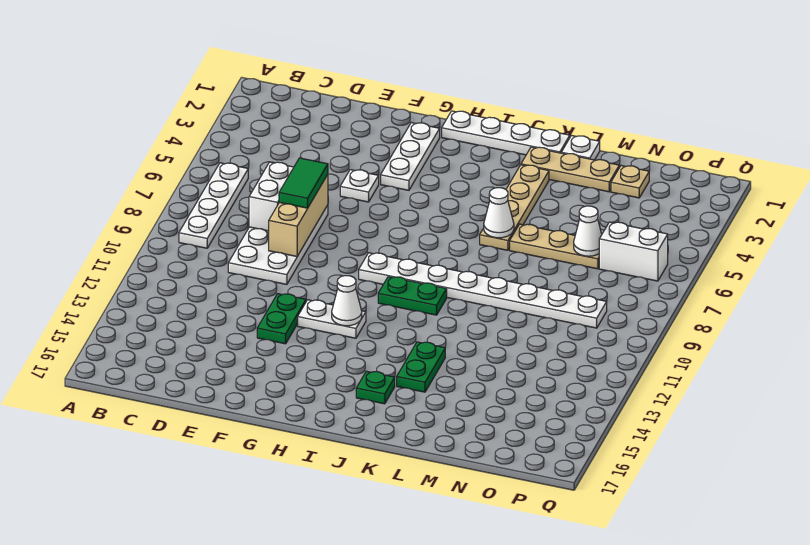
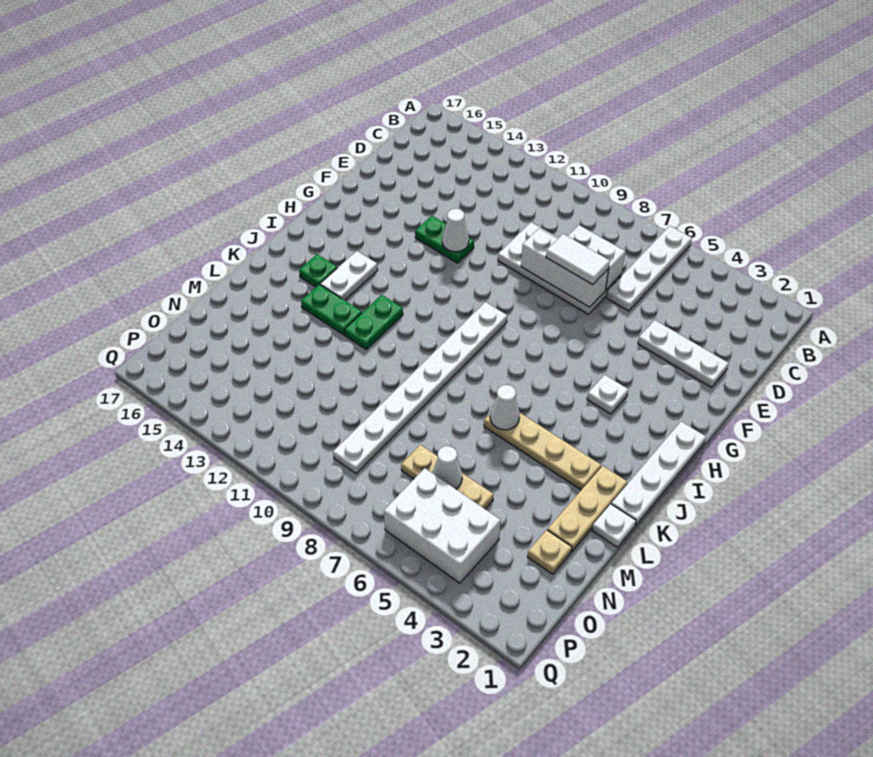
white 1x4 plate [179,163,248,248] -> white 1x4 plate turned to [606,226,692,311]
tan 1x3 brick [269,174,328,257] -> white 1x3 brick [521,228,609,307]
green 1x2 tile [279,158,328,208] -> white 1x2 tile [546,234,610,285]
white 1x1 plate [340,170,379,202] -> white 1x1 plate moved to [587,375,628,414]
white 1x3 plate [381,123,440,190] -> white 1x3 plate moved to [638,320,729,387]
white 1x2 plate [298,300,366,338] -> white 1x2 plate moved to [320,251,378,300]
white 1x1 cone [332,276,362,326] -> white 1x1 cone moved to [442,209,469,252]
green 1x2 plate [378,277,447,315] -> green 1x2 plate moved to [345,295,403,349]
tan 1x3 plate [510,224,599,269] -> tan 1x3 plate turned to [401,445,494,509]
white 1x2 brick [599,222,668,281] -> white 2x3 brick [384,468,501,583]

